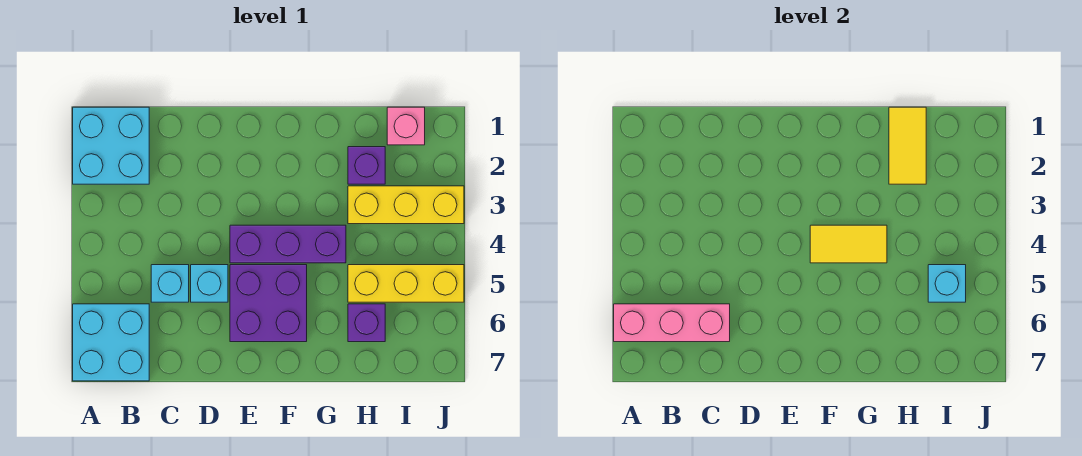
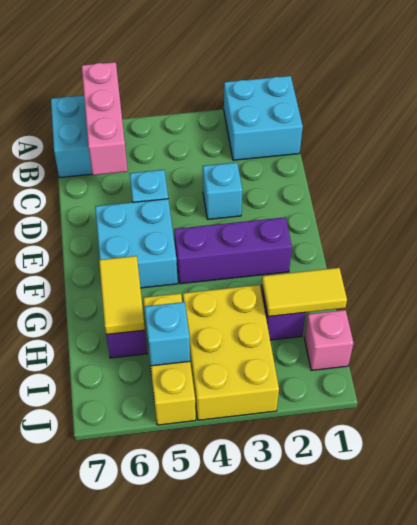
cyan 1x1 brick [151,265,189,302] -> cyan 1x1 brick moved to [203,162,242,219]
purple 1x3 brick [230,225,346,263] -> purple 1x3 brick turned to [174,217,292,284]
purple 2x2 brick [230,265,307,342] -> cyan 2x2 brick [95,199,178,288]
yellow 1x2 tile [810,225,887,263] -> yellow 1x2 tile moved to [99,256,145,334]
yellow 1x3 brick [348,186,464,224] -> yellow 2x3 brick [183,285,279,420]

